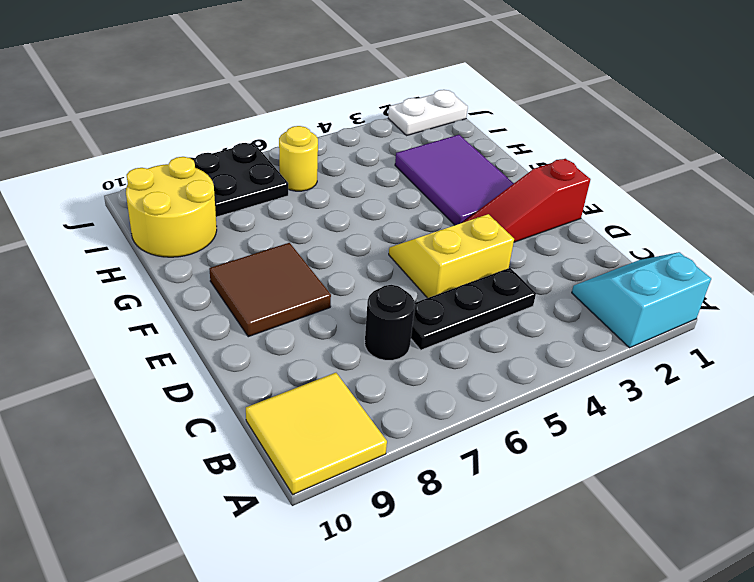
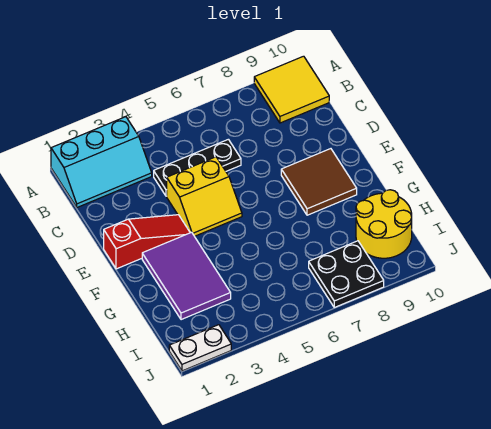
cyan 2x2 slope [572,252,711,348] -> cyan 2x3 slope [51,117,152,207]
black 1x1 round brick [365,285,415,360] -> none
yellow 1x1 round brick [279,126,318,191] -> none

